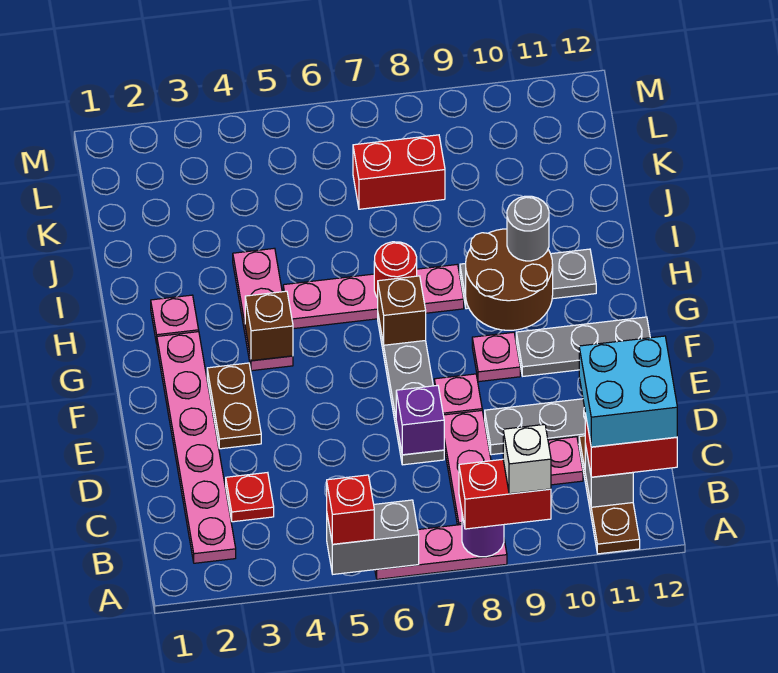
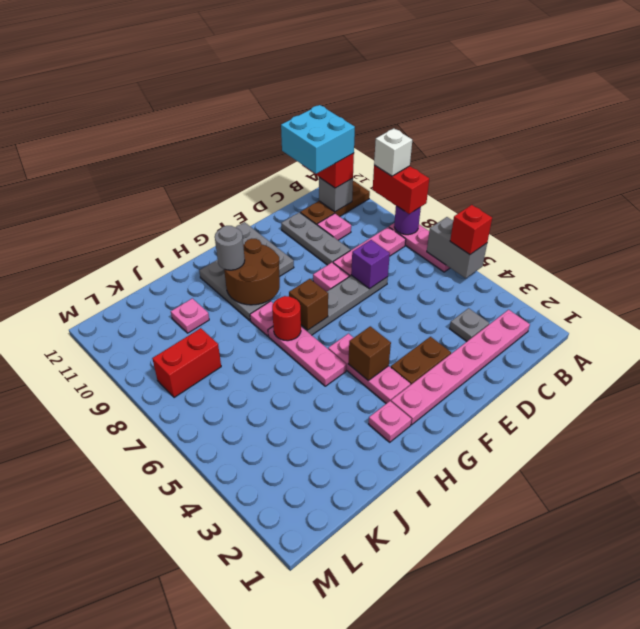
red 1x1 plate [226,473,274,522] -> grey 1x1 plate [450,308,489,341]
pink 1x1 plate [472,332,520,382] -> pink 1x1 plate moved to [171,298,209,333]
pink 1x3 plate [233,248,293,371] -> pink 1x3 plate turned to [328,334,410,404]
red 1x2 brick [353,135,445,209] -> red 1x2 brick turned to [152,328,221,398]

